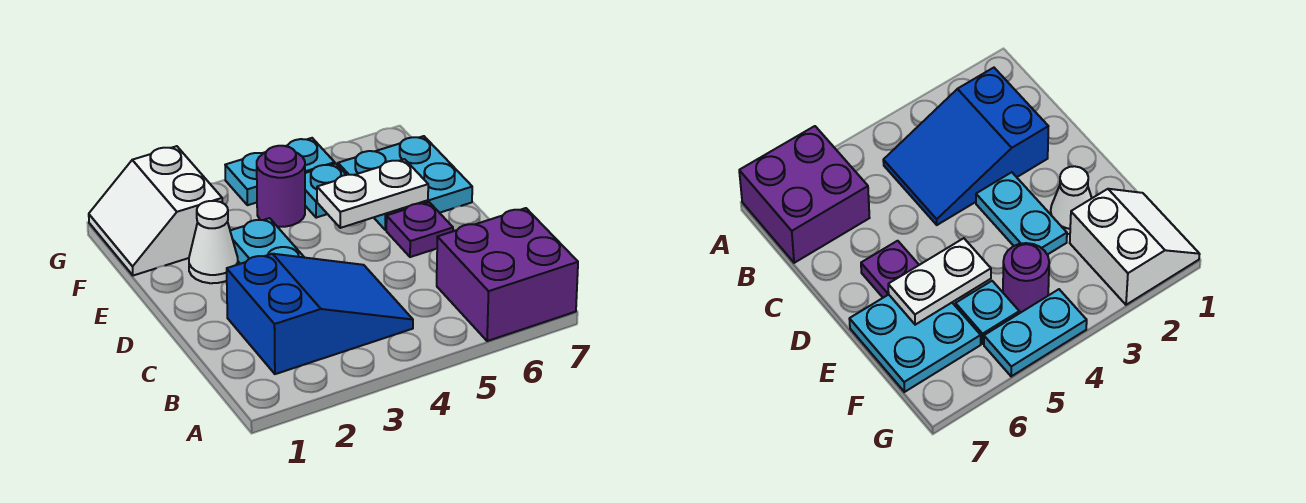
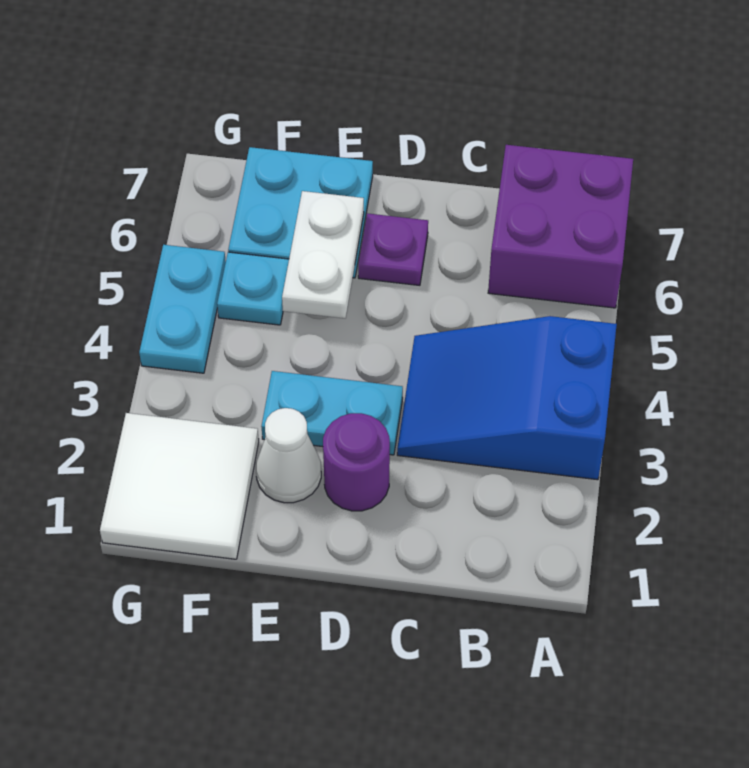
blue 2x3 slope [227,254,413,374] -> blue 2x3 slope turned to [397,316,617,480]
white 2x2 slope [89,146,222,276] -> white 2x2 tile [100,413,259,559]
purple 1x1 round brick [257,146,305,227] -> purple 1x1 round brick moved to [323,413,390,511]

